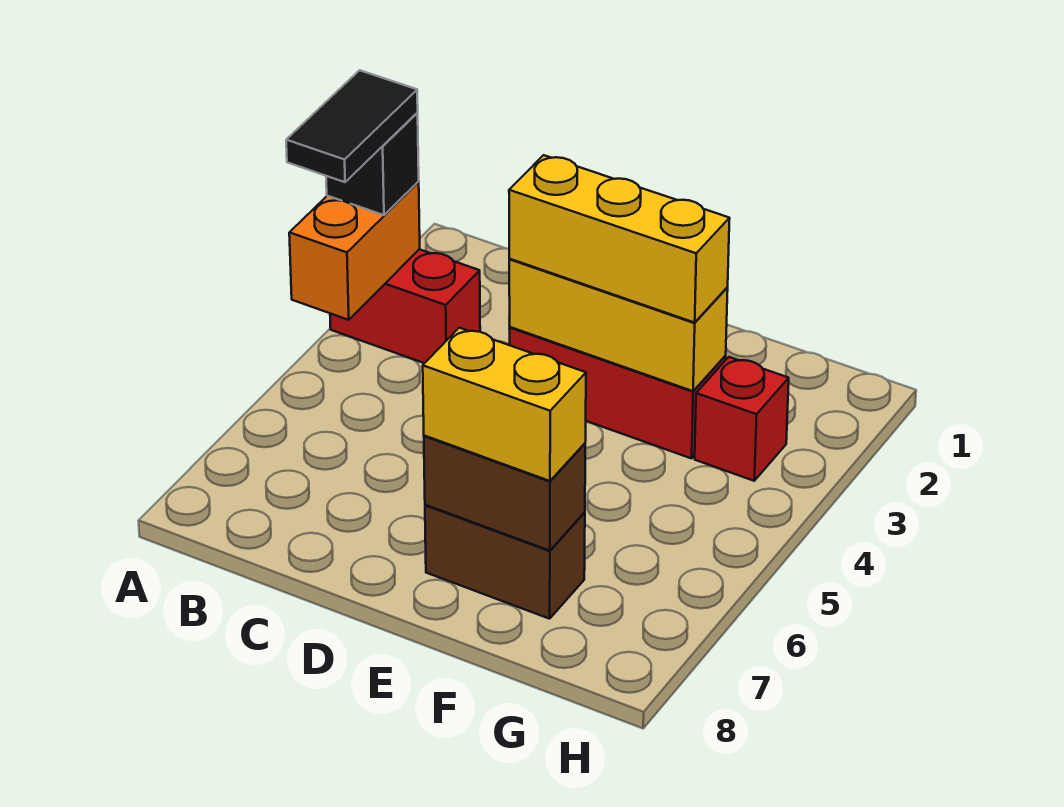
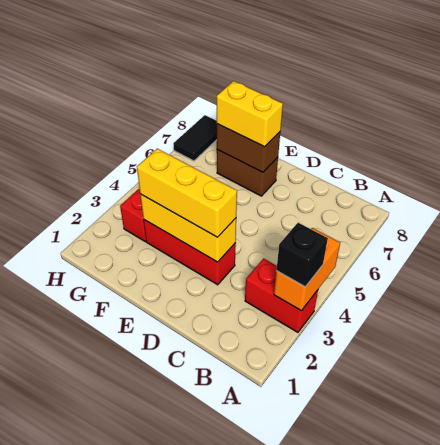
black 1x2 tile [286,70,418,182] -> black 1x2 tile moved to [173,115,217,161]

